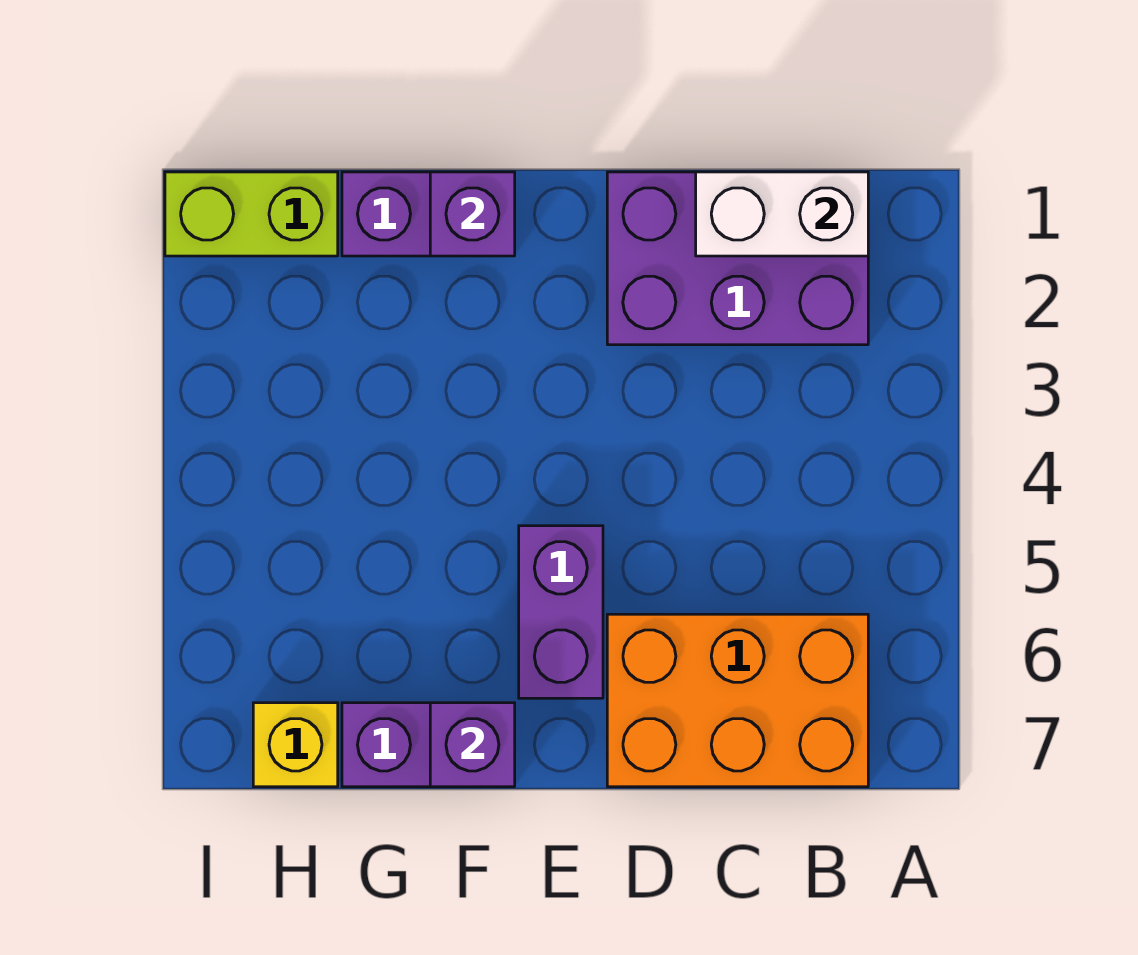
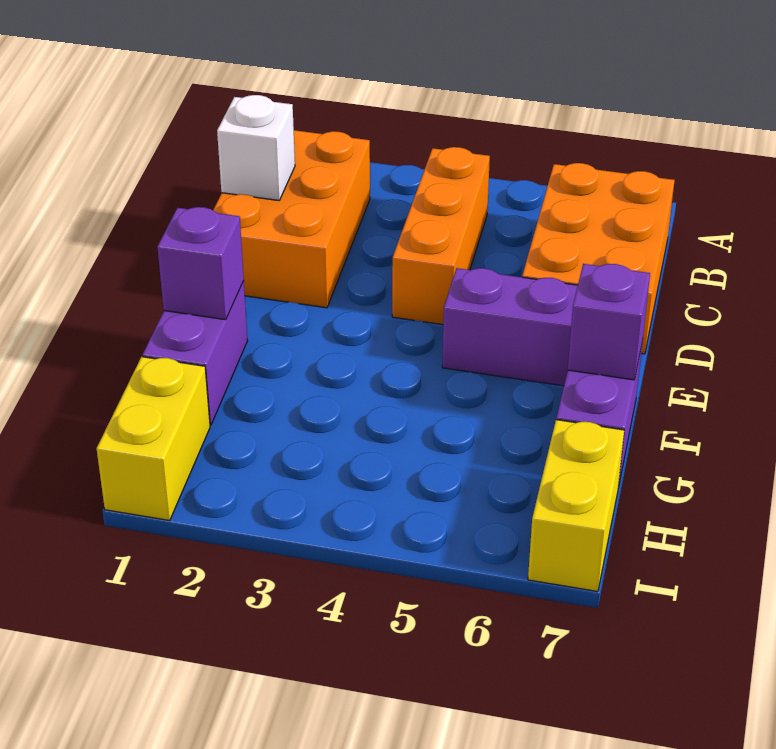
purple 2x3 brick [607,172,868,345] -> orange 2x3 brick [213,130,370,308]
white 1x2 brick [696,172,868,256] -> white 1x1 brick [217,95,295,200]
none -> orange 1x3 brick [392,147,490,325]
lime 1x2 brick [165,172,338,256] -> yellow 1x2 brick [97,357,210,521]
yellow 1x1 brick [253,703,338,787] -> yellow 1x2 brick [528,420,624,592]

